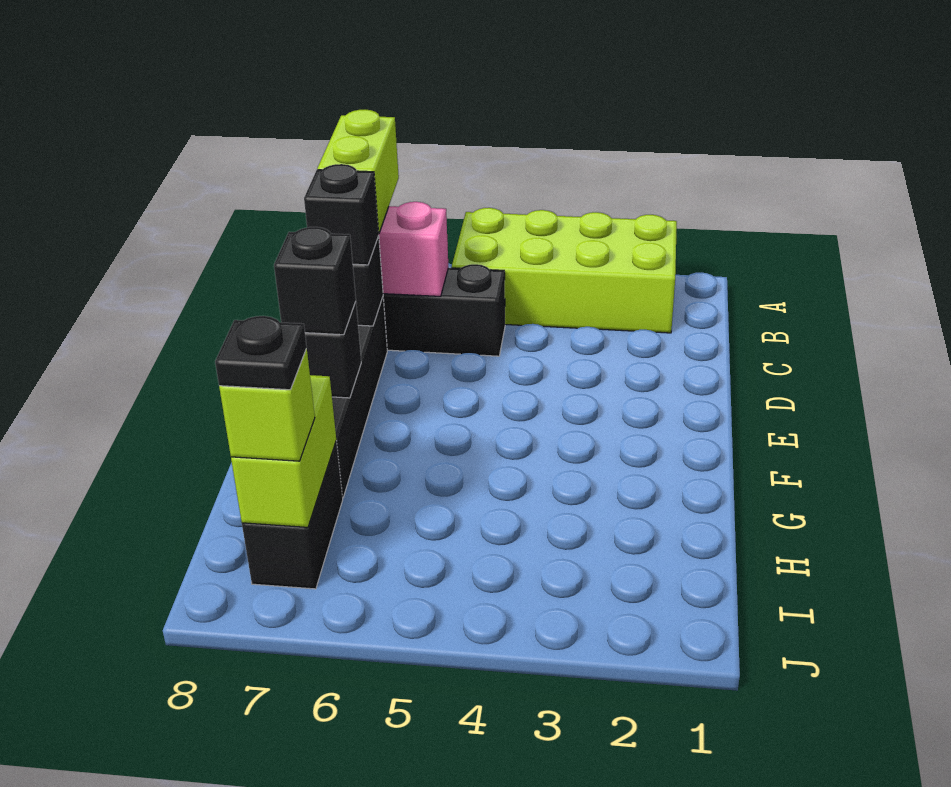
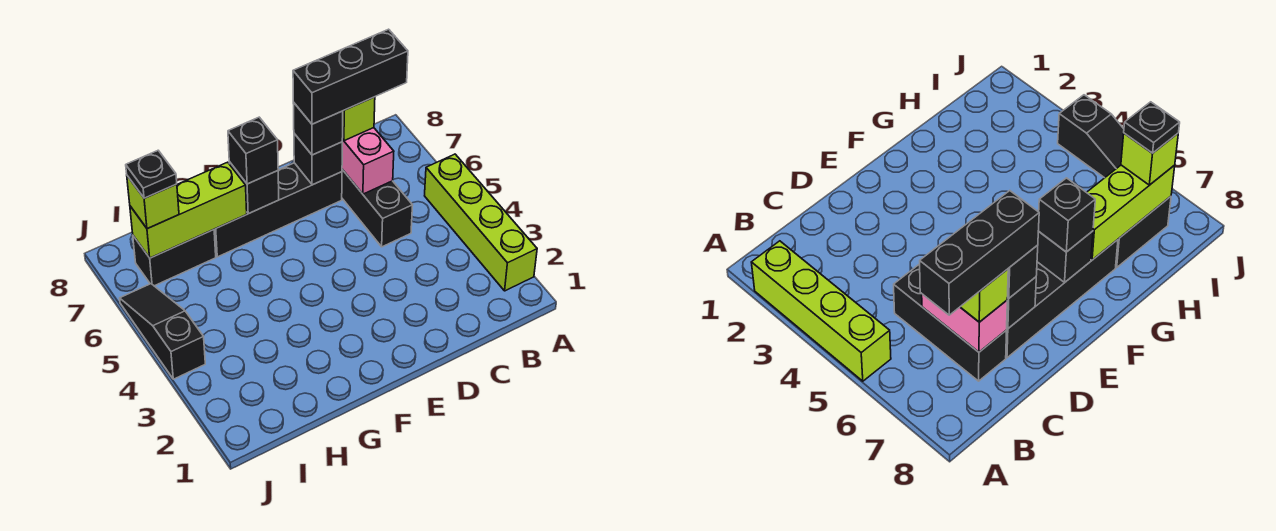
lime 2x4 brick [452,208,677,333] -> lime 1x4 brick [425,154,537,291]
lime 1x2 brick [317,110,399,233] -> lime 1x1 brick [342,97,375,141]
none -> black 1x3 brick [293,29,408,124]
lime 1x2 brick [231,375,336,527] -> lime 1x3 brick [130,162,247,258]
none -> black 1x3 slope [120,284,205,379]

